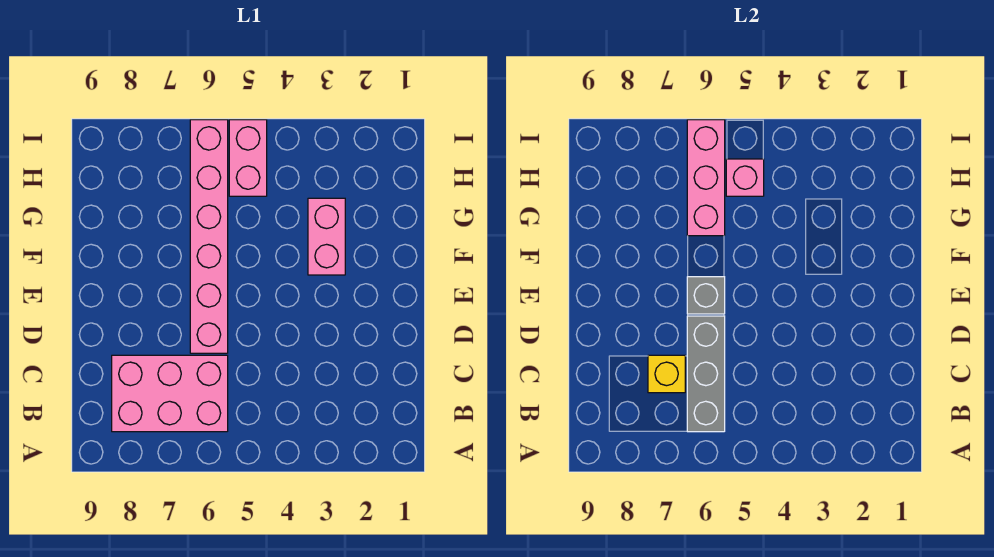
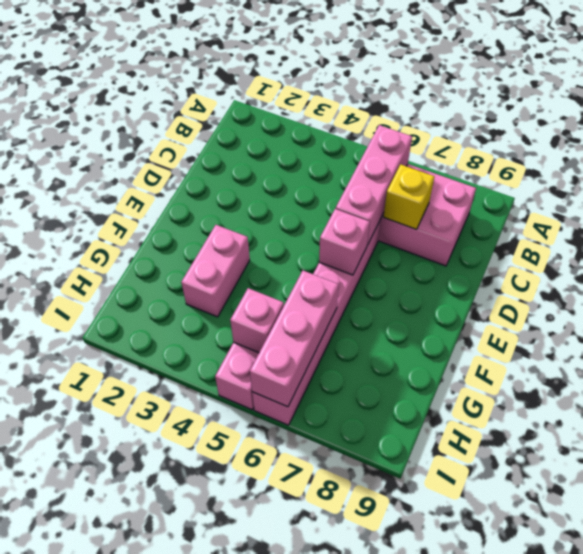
grey 1x3 brick [687,316,725,432] -> pink 1x3 brick [336,125,412,245]
grey 1x1 brick [687,277,725,314] -> pink 1x1 brick [319,209,370,275]

